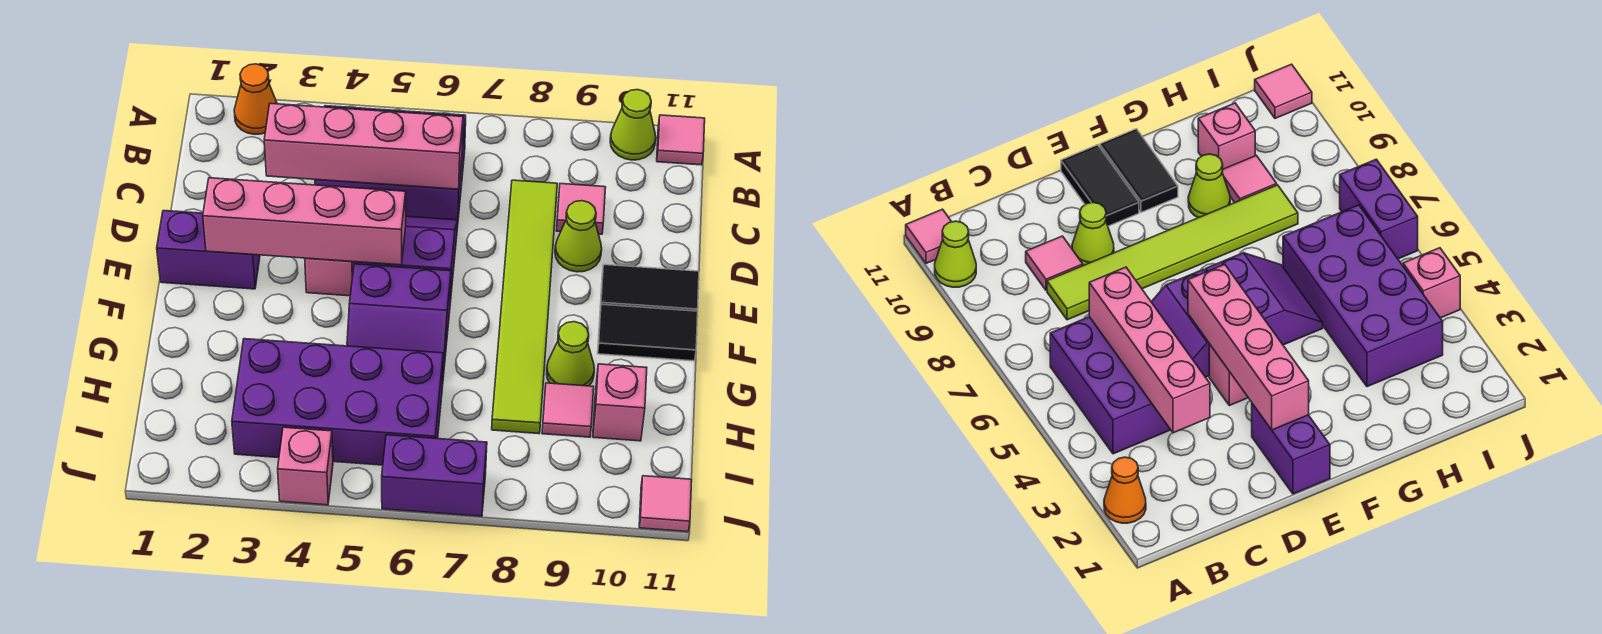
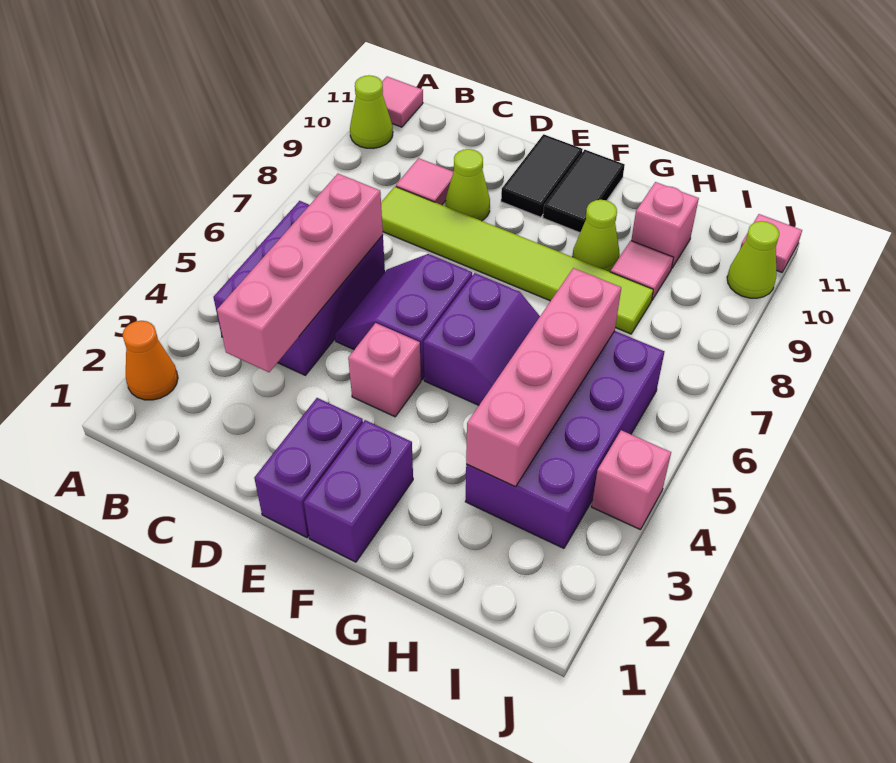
pink 1x4 brick [203,178,406,265] -> pink 1x4 brick moved to [466,268,621,487]
purple 1x2 brick [382,435,487,516] -> purple 1x2 brick moved to [304,420,413,562]
none -> lime 1x1 cone [727,221,779,298]

